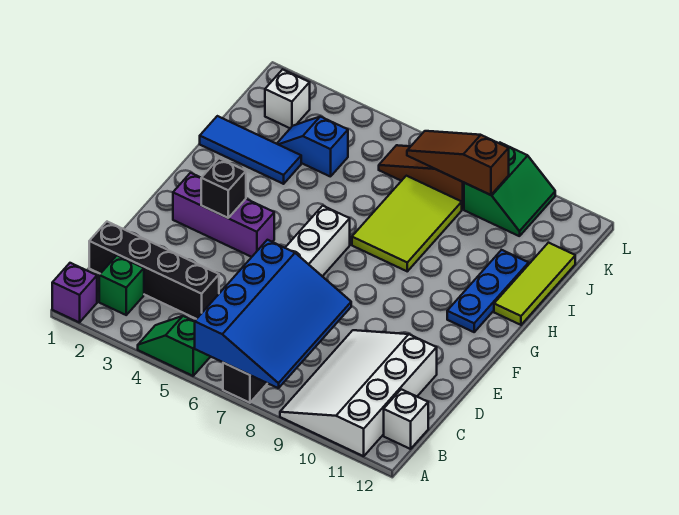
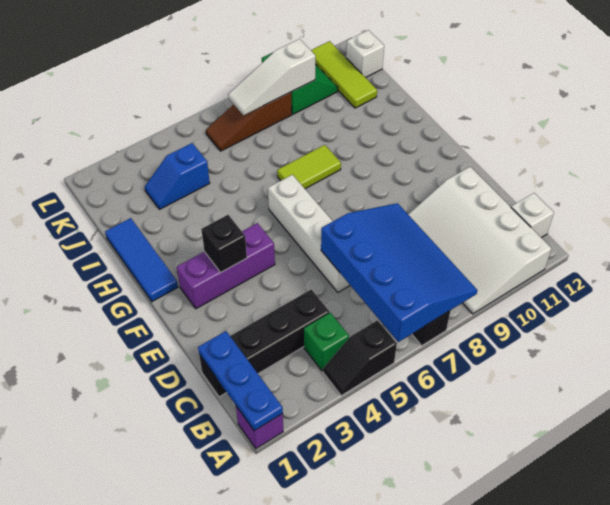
green 1x2 slope [138,316,210,376] -> black 1x2 slope [323,320,397,396]
green 1x1 brick [99,256,144,315] -> green 1x1 brick moved to [304,313,349,371]
blue 1x3 plate [447,250,529,332] -> blue 1x3 plate moved to [198,331,283,431]
lime 2x3 tile [352,176,462,271] -> lime 1x2 tile [277,145,341,189]
lime 1x3 tile [494,243,575,325] -> lime 1x3 tile moved to [311,41,377,108]
blue 1x3 tile [200,116,301,184] -> blue 1x3 tile turned to [105,218,178,301]
white 1x1 brick [265,69,310,128] -> white 1x1 brick moved to [346,30,384,78]
brown 1x3 slope [407,131,509,195] -> white 1x3 slope [228,39,315,115]

